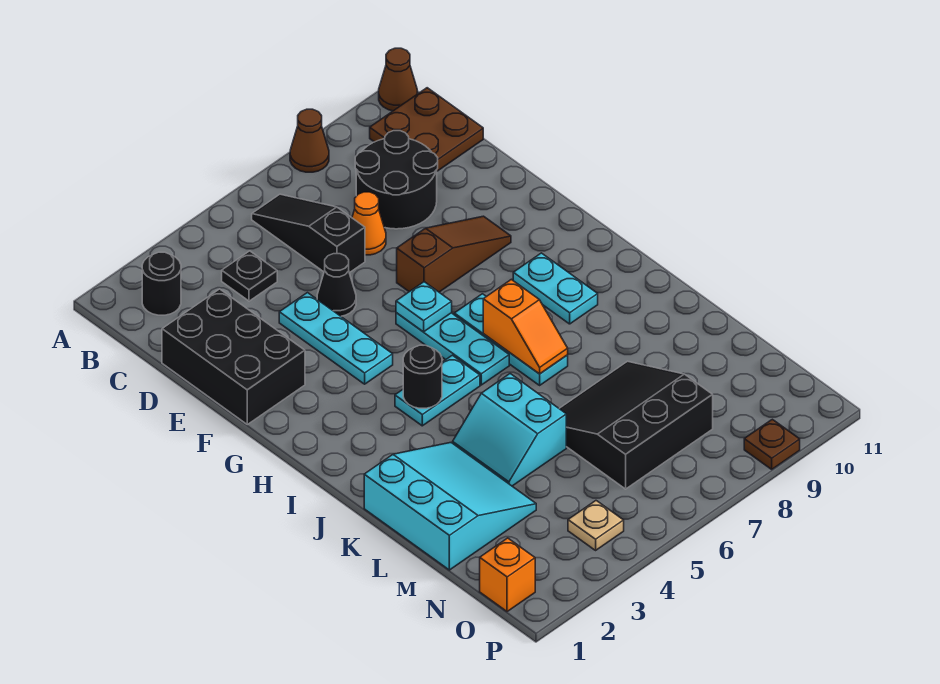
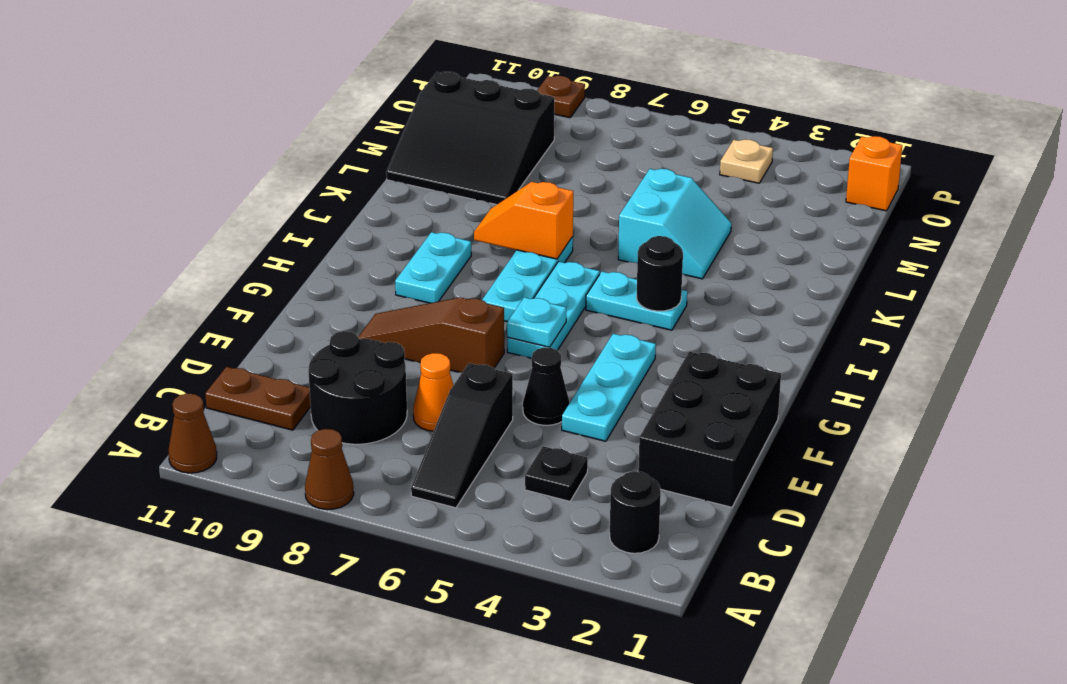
brown 2x2 plate [370,88,483,171] -> brown 1x2 plate [205,367,311,430]
orange 1x2 slope [483,279,568,374] -> orange 1x2 slope turned to [474,182,573,259]
cyan 3x3 slope [364,443,536,570] -> none
black 3x3 slope [559,361,713,489] -> black 3x3 slope moved to [386,72,554,205]

